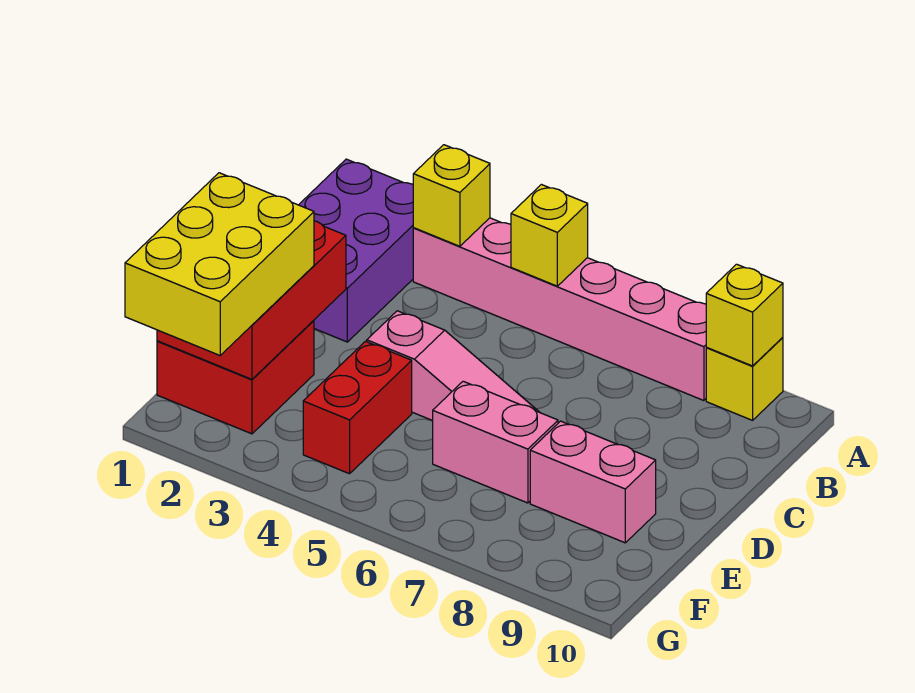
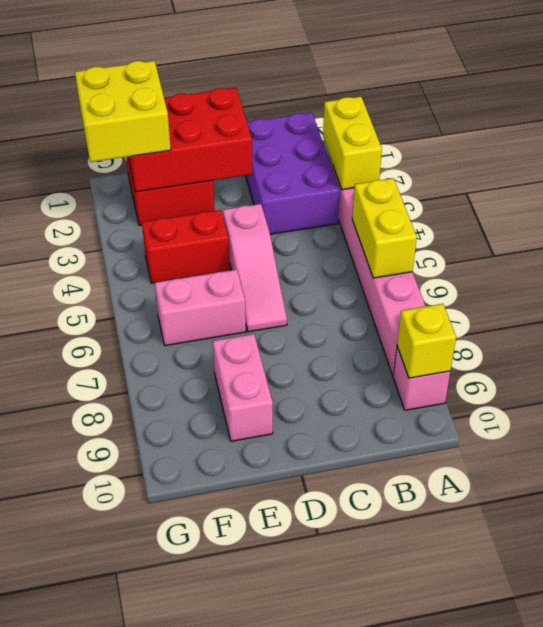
purple 2x3 brick [299,159,413,342] -> purple 2x3 brick turned to [245,113,340,234]
yellow 1x1 brick [413,145,490,246] -> yellow 1x2 brick [323,97,382,190]
yellow 1x1 brick [511,185,588,286] -> yellow 1x2 brick [352,178,417,278]
yellow 1x1 brick [706,337,783,420] -> pink 1x1 brick [393,347,450,410]
yellow 2x3 brick [125,173,314,355] -> yellow 2x2 brick [75,61,171,162]
pink 1x2 brick [433,381,558,503] -> pink 1x2 brick turned to [155,269,246,346]

